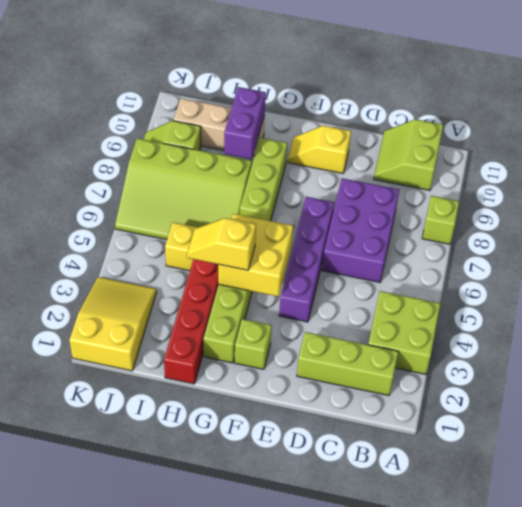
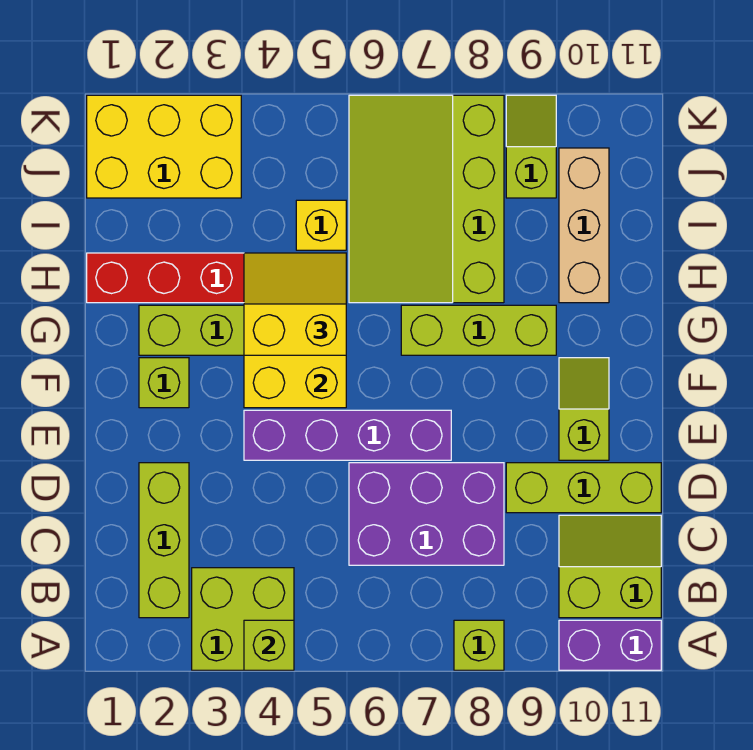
none -> lime 1x1 brick [244,620,294,670]
none -> lime 1x3 brick [506,463,661,513]
yellow 1x2 slope [288,126,351,173] -> lime 1x2 slope [559,358,609,460]
yellow 1x2 slope [187,218,256,270] -> yellow 2x2 slope [244,253,346,355]
purple 1x2 brick [224,87,266,159] -> purple 1x2 brick moved to [559,620,661,670]
yellow 2x3 slope [69,277,157,371] -> yellow 2x3 brick [87,95,241,198]

